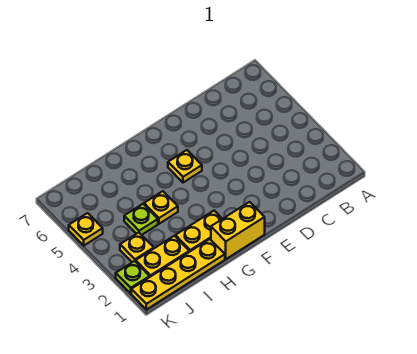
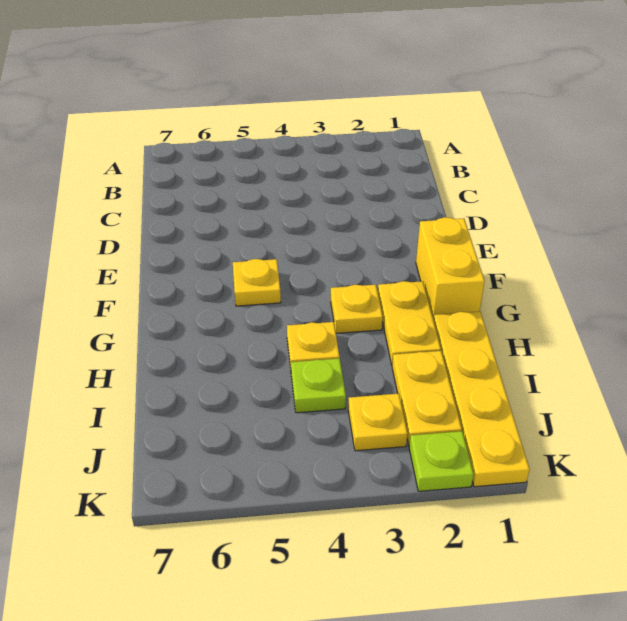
yellow 1x1 plate [69,213,103,245] -> yellow 1x1 plate moved to [331,285,383,333]

